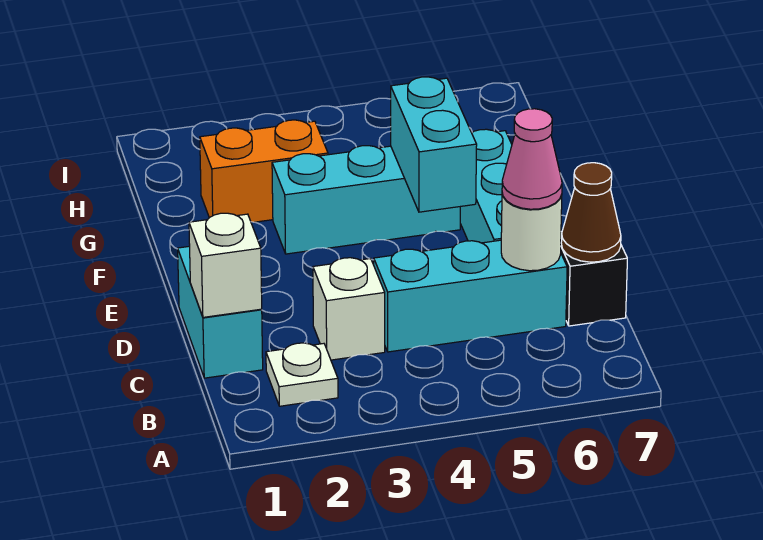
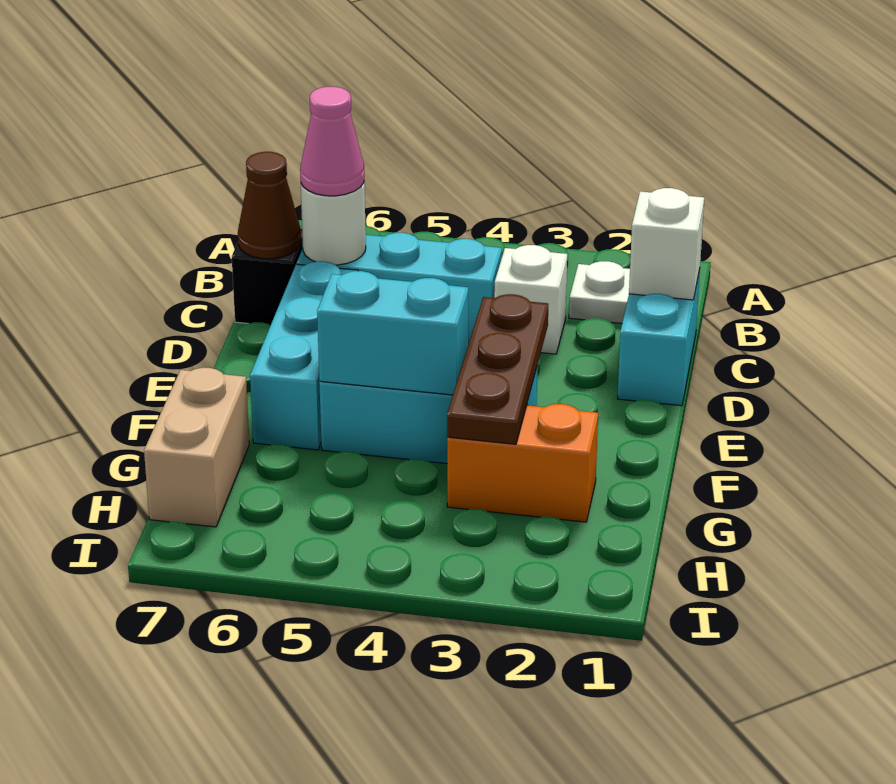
none -> brown 1x3 plate [447,294,548,444]
cyan 1x2 brick [391,77,477,212] -> cyan 1x2 brick turned to [317,271,468,395]
none -> tan 1x2 brick [144,368,249,527]

